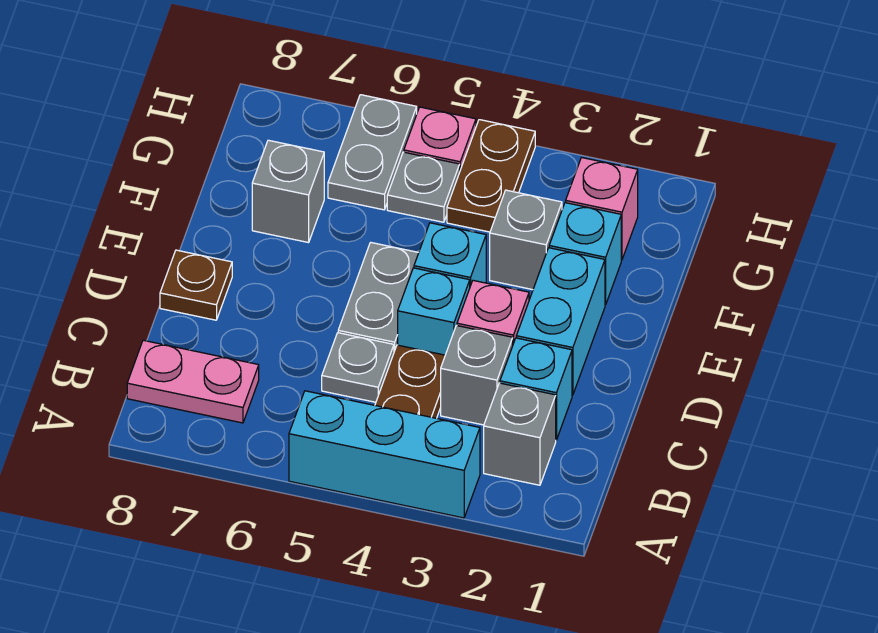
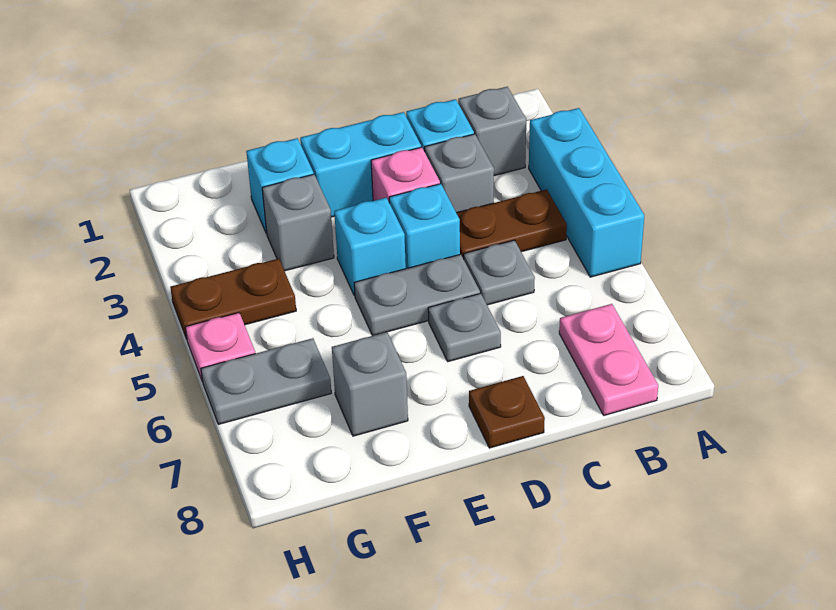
pink 1x1 brick [566,158,638,260] -> none
grey 1x1 plate [387,152,460,222] -> grey 1x1 plate moved to [428,293,501,362]

